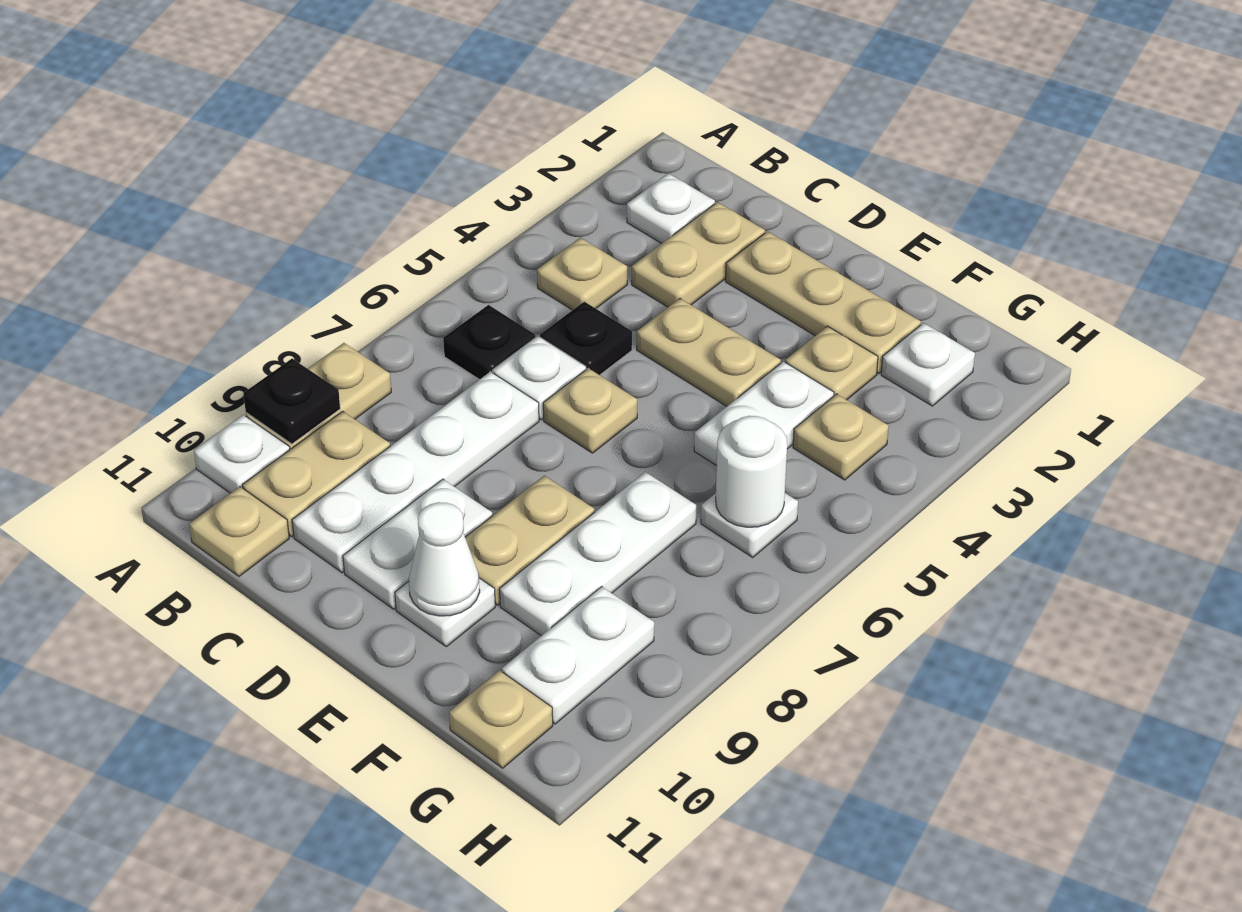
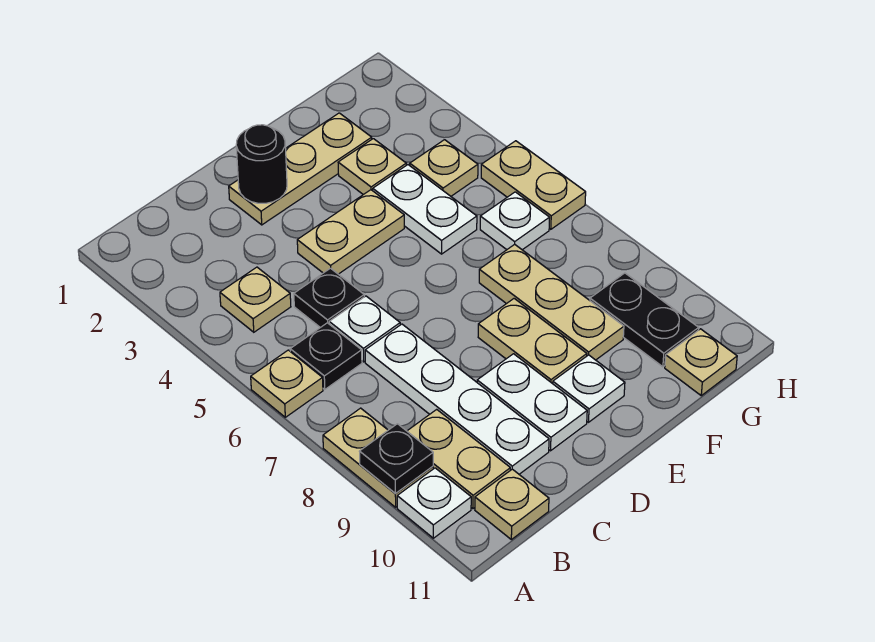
white 1x1 plate [627,173,715,243] -> none
tan 1x2 plate [632,202,765,307] -> tan 1x2 plate moved to [481,141,586,229]
none -> black 1x1 round brick [236,125,287,203]
tan 1x1 plate [543,368,637,453] -> tan 1x1 plate moved to [251,350,323,417]
white 1x1 cone [409,502,480,616] -> none
white 1x3 plate [500,472,696,636] -> tan 1x3 plate [479,244,624,360]
white 1x1 plate [881,323,975,406] -> none
white 1x1 round brick [716,416,787,527] -> none
white 1x2 plate [502,587,654,724] -> black 1x2 plate [590,273,699,367]

